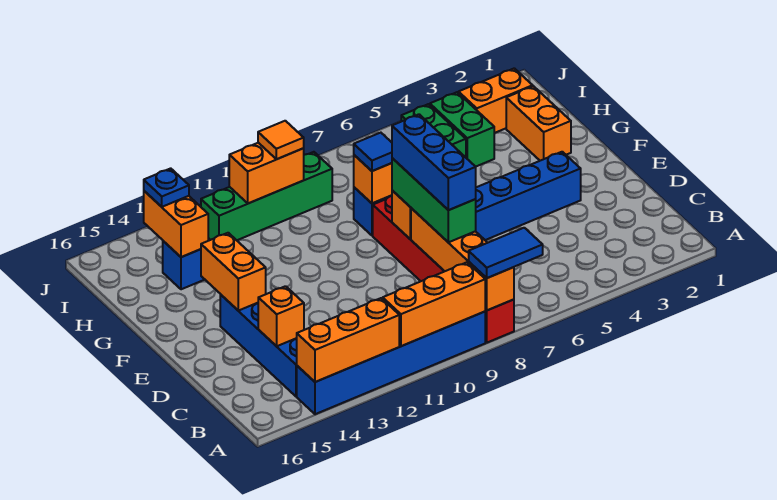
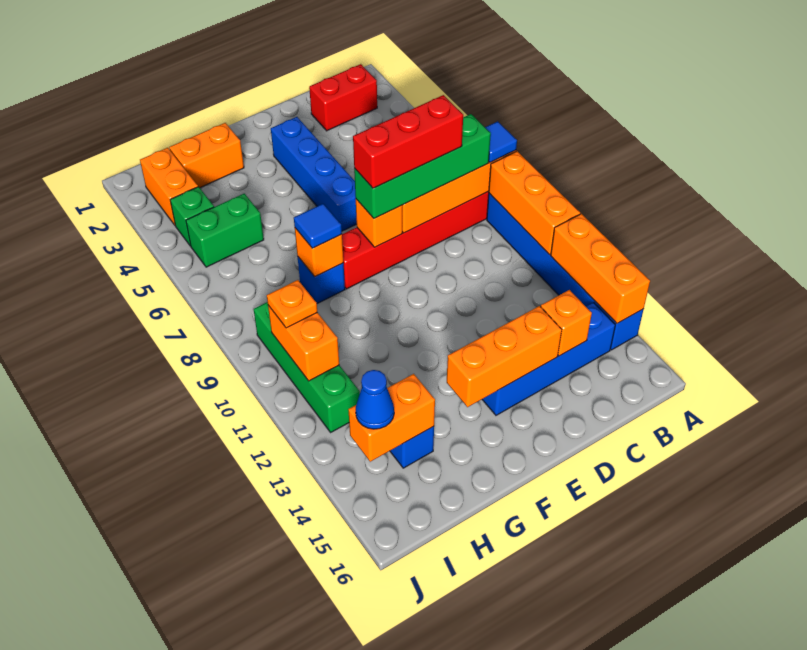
blue 1x2 tile [469,228,543,278] -> blue 1x1 tile [485,121,517,162]
none -> red 1x2 brick [309,64,377,131]
green 1x3 brick [392,158,476,242] -> green 1x4 brick [354,114,491,219]
blue 1x3 brick [392,114,476,210] -> red 1x3 brick [353,95,464,188]
orange 1x2 brick [201,233,266,311] -> orange 1x3 brick [447,306,562,407]
green 1x2 brick [430,92,494,167] -> green 1x1 brick [170,187,214,246]
orange 1x1 tile [258,121,304,159] -> orange 1x1 plate [267,280,317,328]
blue 1x1 plate [144,168,189,207] -> blue 1x1 cone [356,370,394,429]

